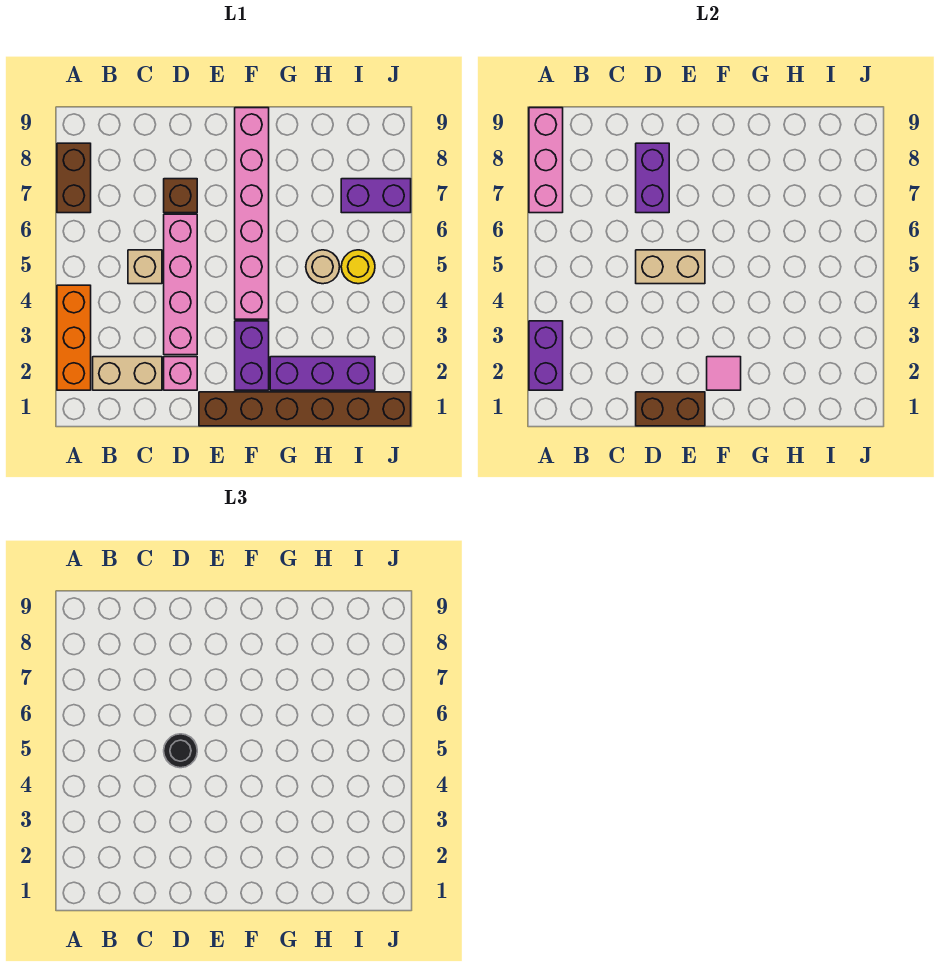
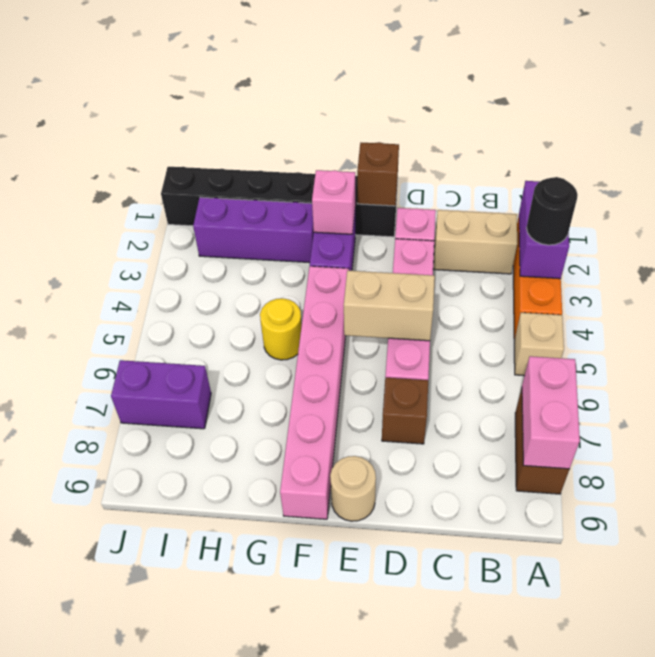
pink 1x3 brick [529,108,563,213] -> pink 1x2 brick [522,356,580,469]
tan 1x1 brick [128,250,162,284] -> tan 1x1 brick moved to [514,313,564,376]
brown 1x2 brick [636,392,705,426] -> brown 1x1 brick [357,142,399,206]
black 1x1 round brick [164,734,197,768] -> black 1x1 round brick moved to [526,177,578,245]
purple 1x2 brick [636,143,669,213] -> none
brown 1x6 brick [199,392,411,426] -> black 1x6 brick [161,167,397,237]
pink 1x1 tile [707,357,741,390] -> pink 1x1 brick [312,170,355,234]
tan 1x1 round brick [306,250,340,284] -> tan 1x1 round brick moved to [330,456,376,521]
yellow 1x1 round brick [341,250,375,284] -> yellow 1x1 round brick moved to [260,298,302,360]

